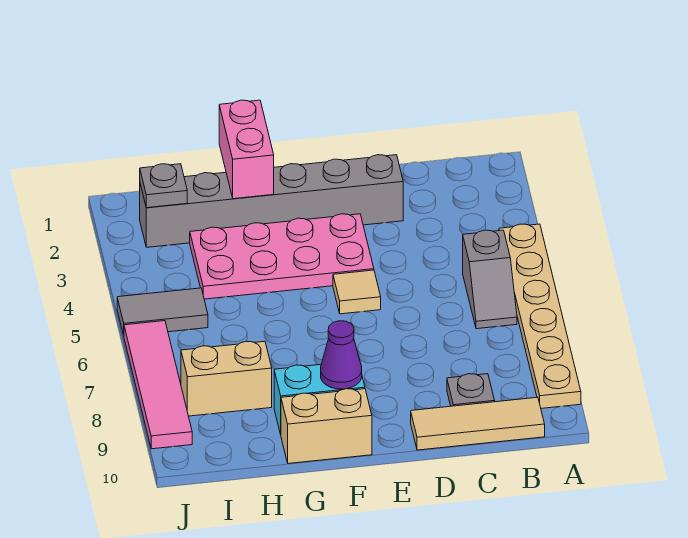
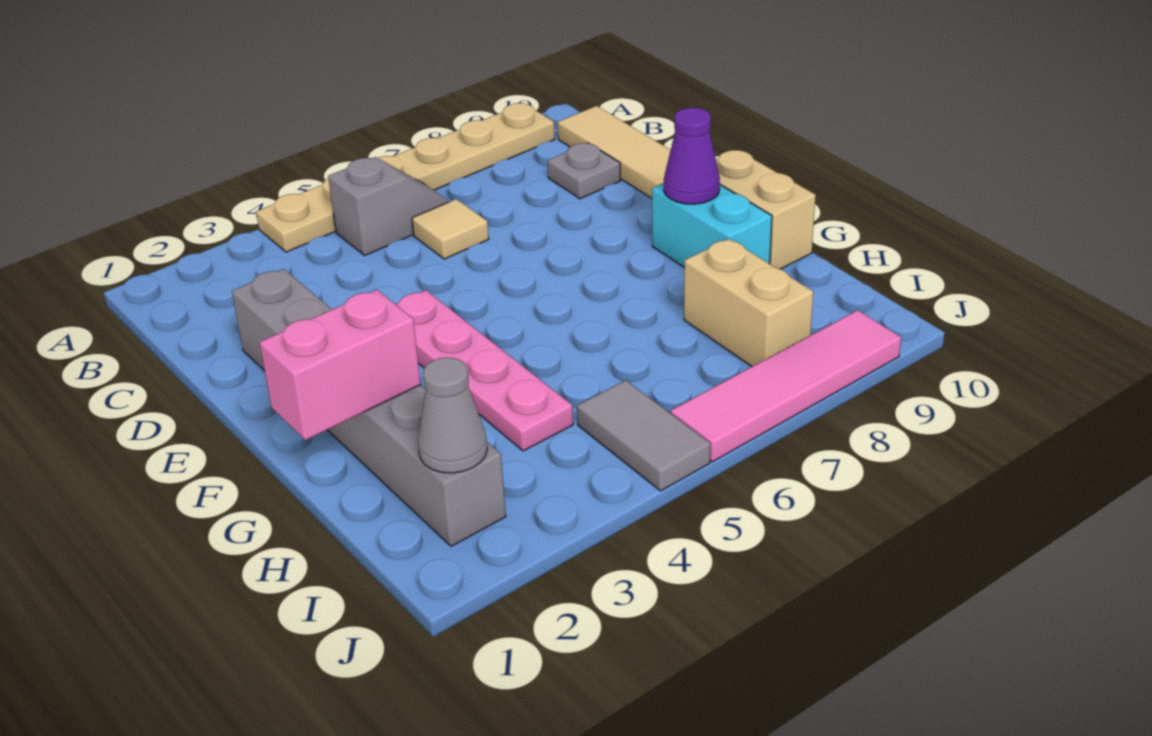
pink 2x4 plate [190,214,374,299] -> pink 1x4 plate [395,290,573,451]
tan 1x1 tile [333,270,381,314] -> tan 1x1 tile moved to [412,199,489,259]
grey 1x1 plate [140,164,187,208] -> grey 1x1 cone [418,357,487,473]

